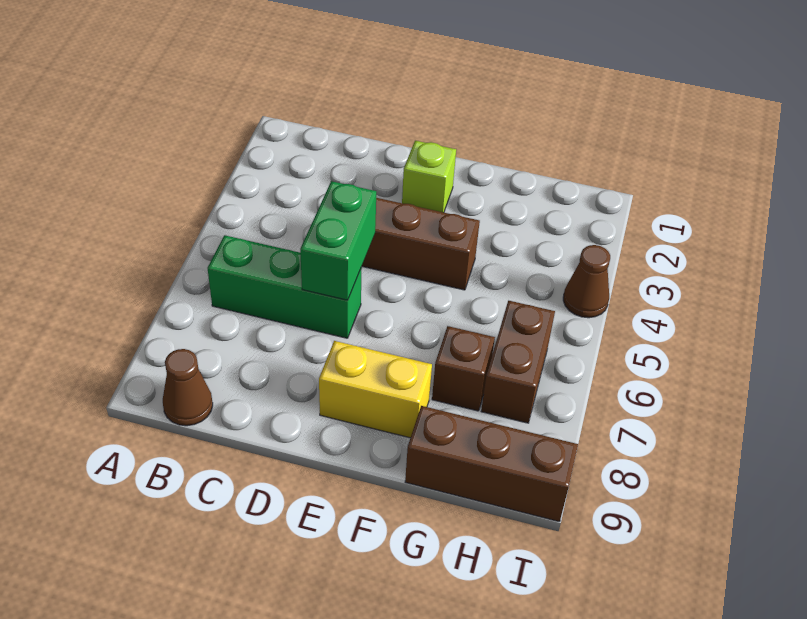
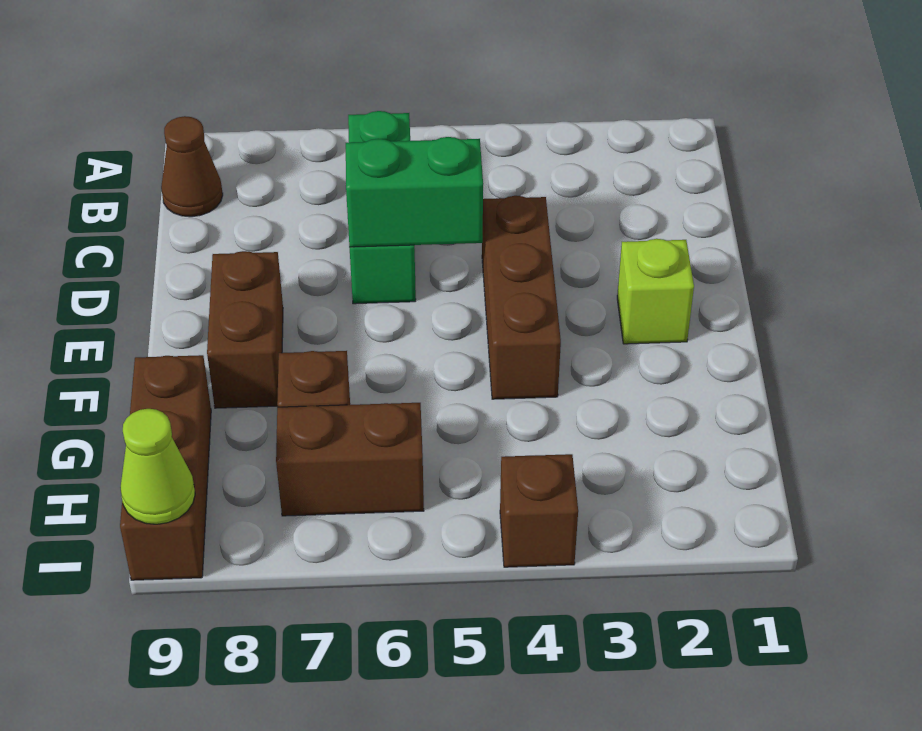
yellow 1x2 brick [319,341,432,438] -> brown 1x2 brick [207,251,283,408]
brown 1x1 cone [563,245,610,318] -> brown 1x1 brick [500,454,578,567]
none -> lime 1x1 cone [120,409,195,524]

